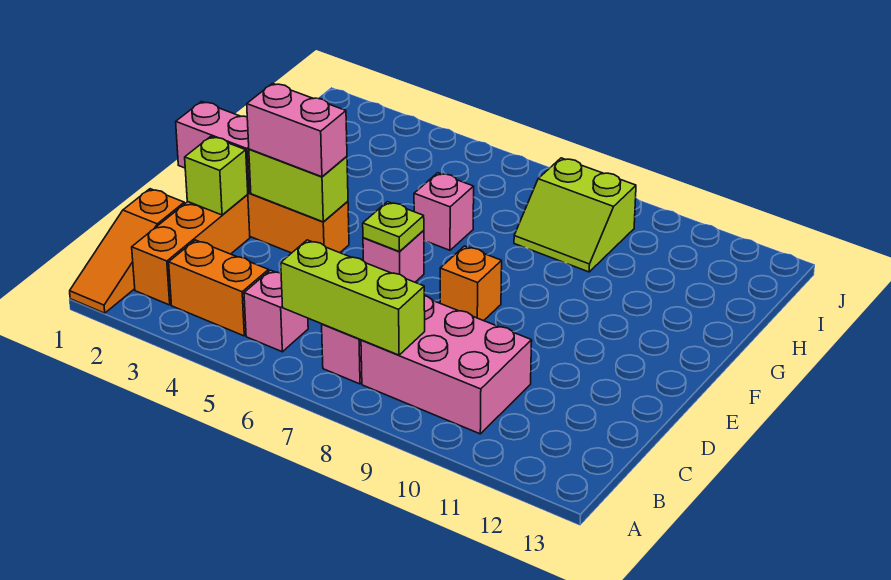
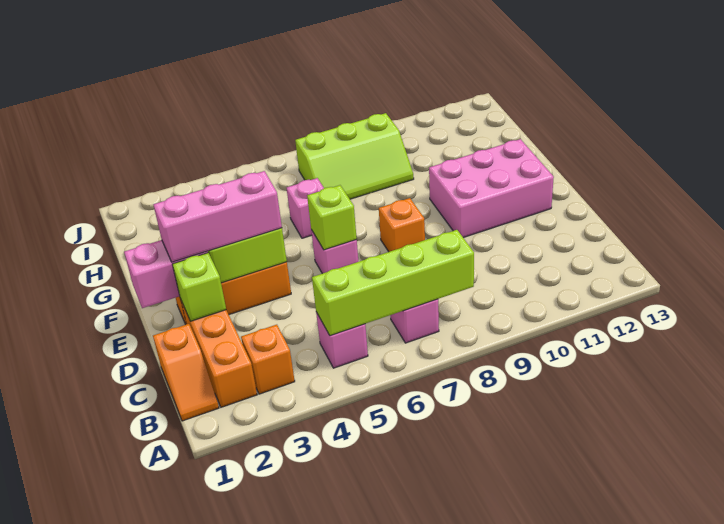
orange 1x3 slope [70,189,184,313] -> orange 1x2 slope [153,324,219,421]
orange 1x2 brick [169,240,269,336] -> orange 1x1 brick [241,325,295,394]
lime 1x3 brick [281,240,425,355] -> lime 1x4 brick [312,230,474,336]
pink 2x3 brick [361,296,532,434] -> pink 2x3 brick moved to [429,139,554,238]
pink 1x2 brick [247,84,347,177] -> pink 1x3 brick [153,171,282,262]
lime 1x1 plate [363,202,424,252] -> lime 1x1 brick [307,185,357,250]
lime 2x2 slope [514,158,636,272] -> lime 2x3 slope [295,113,414,199]

